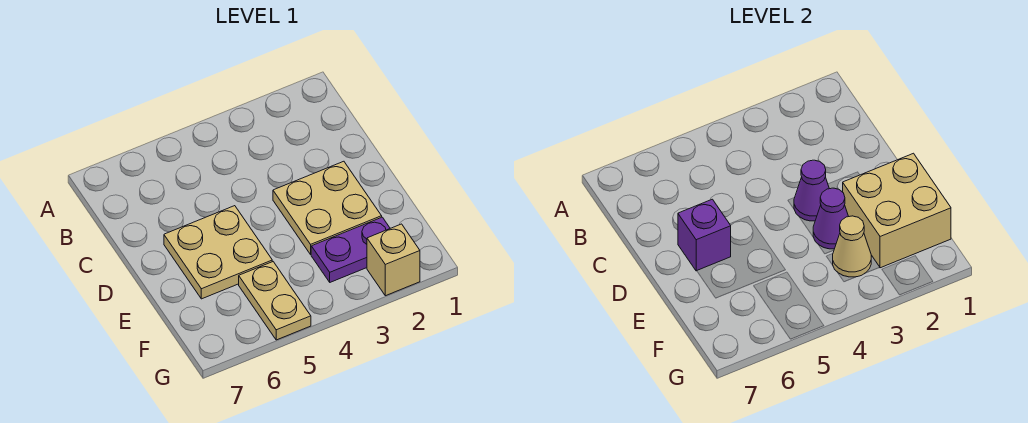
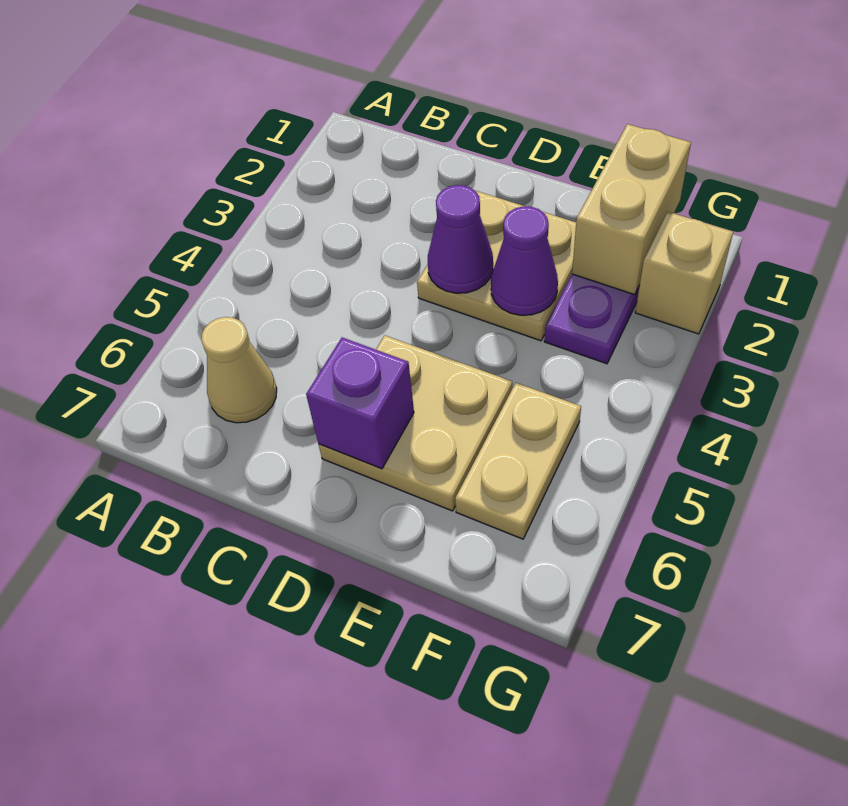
tan 2x2 brick [843,153,951,268] -> tan 1x2 brick [572,124,691,295]
tan 1x1 cone [833,216,871,277] -> tan 1x1 cone moved to [201,317,277,423]
tan 1x2 plate [239,262,311,340] -> tan 1x2 plate turned to [455,383,581,539]

